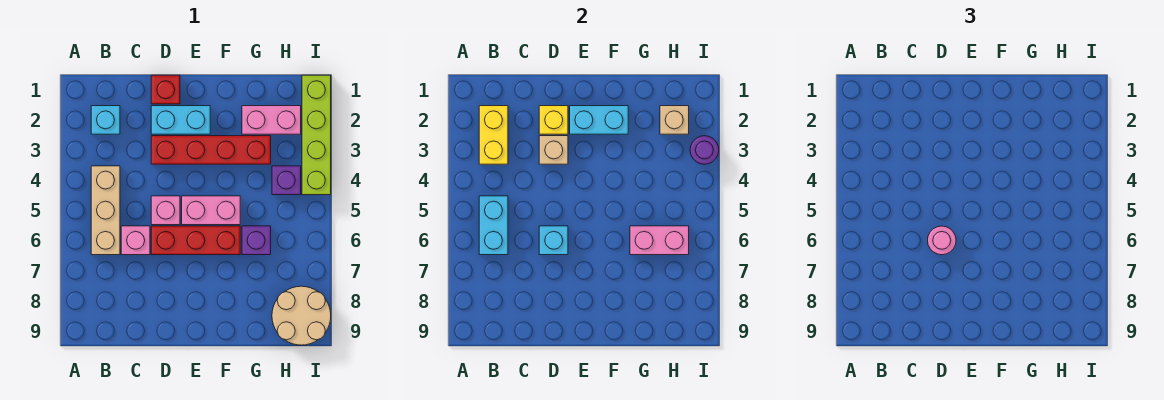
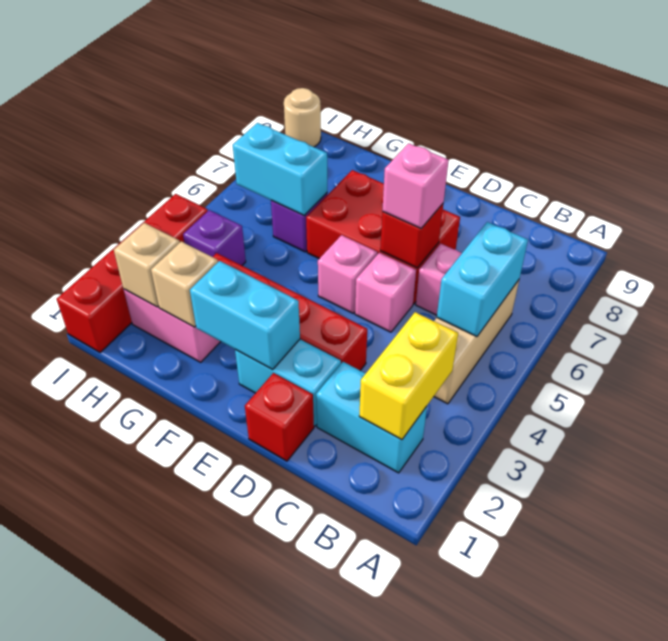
cyan 1x1 brick [91,106,120,134] -> cyan 1x2 brick [316,362,427,473]
yellow 1x1 brick [539,106,568,134] -> none
tan 1x1 brick [539,136,568,164] -> tan 1x1 brick moved to [151,241,218,327]
red 1x3 brick [151,226,240,255] -> red 2x3 brick [306,170,460,304]
cyan 1x1 brick [539,226,568,255] -> red 1x1 brick [380,204,443,268]
pink 1x1 round brick [928,226,956,255] -> pink 1x1 brick [382,143,449,228]
pink 1x2 brick [182,196,240,225] -> pink 1x1 brick [318,235,377,313]
pink 1x2 brick [630,226,689,255] -> cyan 1x2 brick [233,123,327,216]
tan 2x2 round brick [272,286,331,345] -> tan 1x1 round brick [284,88,321,147]
lime 1x4 brick [302,75,331,195] -> red 1x4 brick [57,194,208,353]
purple 1x1 round brick [690,136,719,164] -> none

